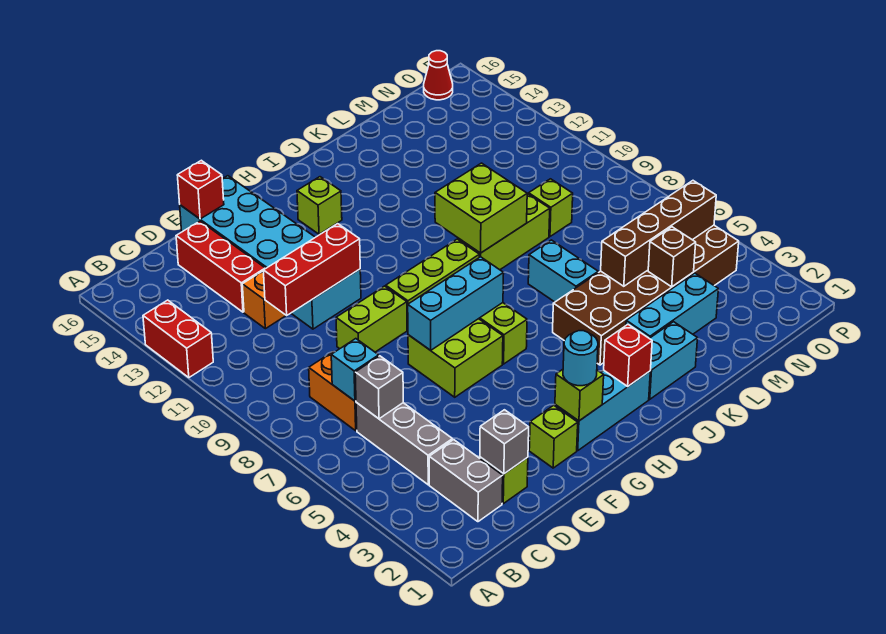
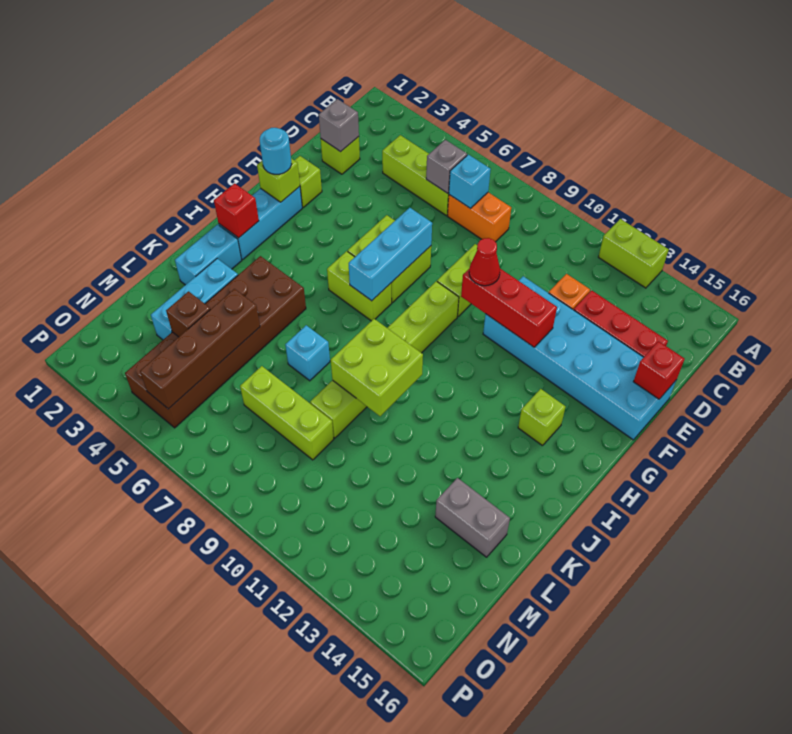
red 1x2 brick [143,300,213,377] -> lime 1x2 brick [599,219,669,288]
grey 1x2 brick [429,440,503,522] -> grey 1x2 brick moved to [435,478,510,557]
grey 1x3 brick [356,403,452,485] -> lime 1x3 brick [382,135,449,215]
red 1x3 brick [263,224,360,316] -> red 1x3 brick turned to [461,269,557,347]
cyan 1x2 brick [528,240,598,302] -> cyan 1x1 brick [285,325,330,381]
lime 1x1 brick [529,179,573,236] -> lime 1x3 brick [240,366,334,460]
red 1x1 cone [424,51,453,100] -> red 1x1 cone moved to [469,238,500,286]

